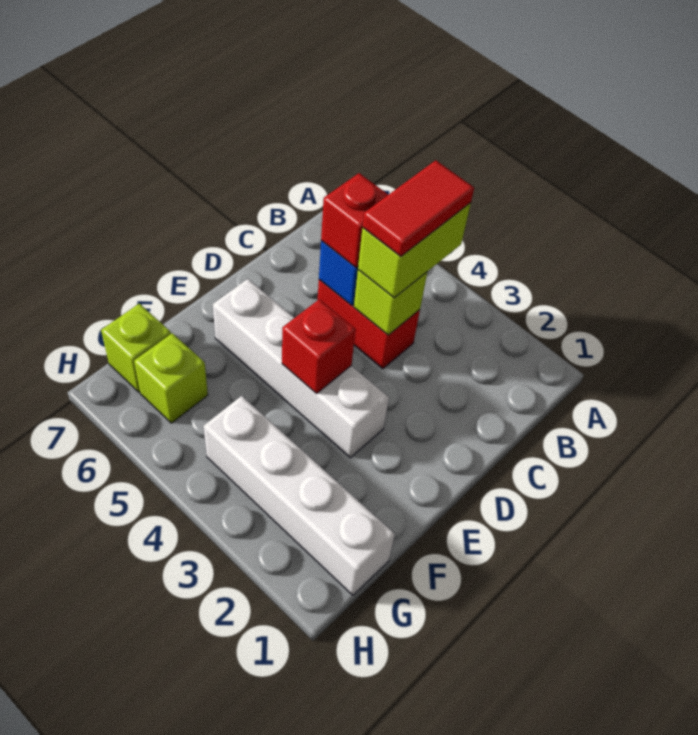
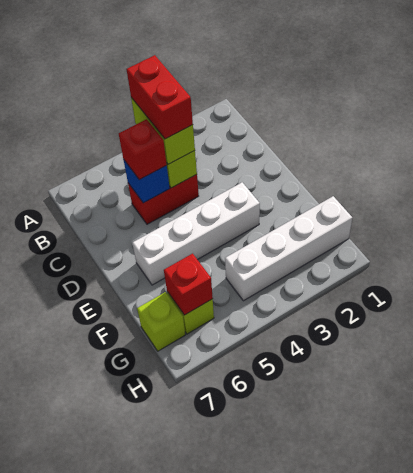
red 1x2 tile [363,160,474,256] -> red 1x2 brick [126,55,193,139]
red 1x1 brick [282,299,356,394] -> red 1x1 brick moved to [164,254,213,315]

